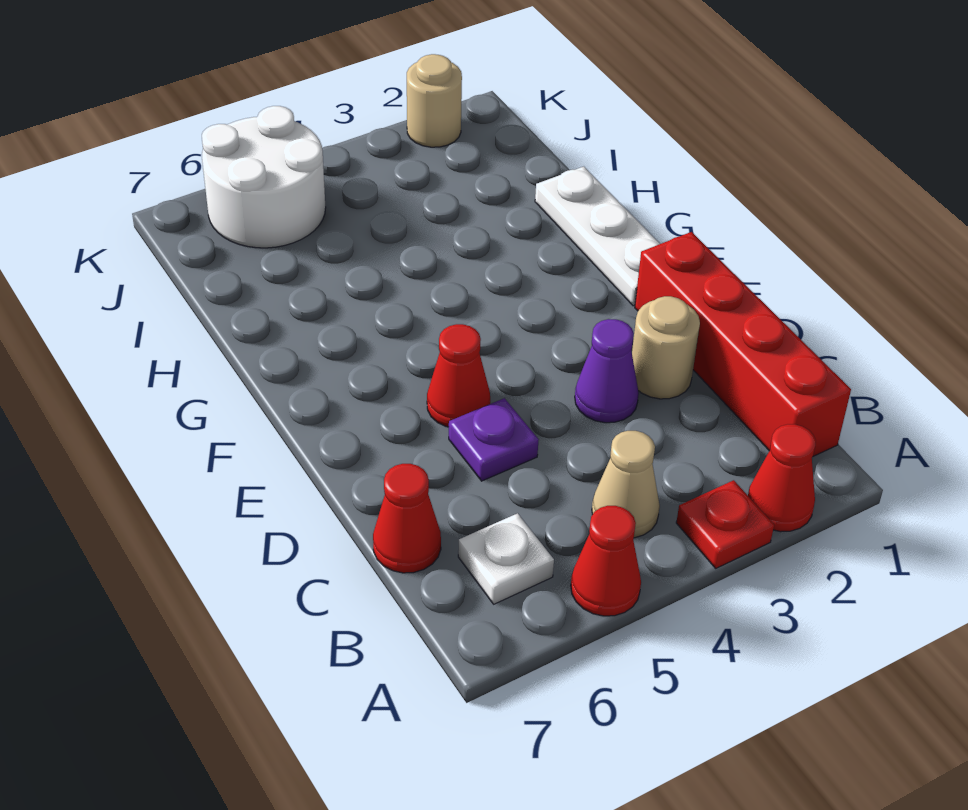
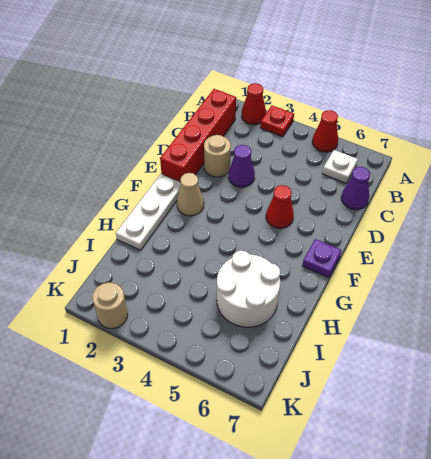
tan 1x1 cone [592,431,660,538] -> tan 1x1 cone moved to [177,173,204,216]
red 1x1 cone [373,464,441,573] -> purple 1x1 cone [341,167,370,210]
purple 1x1 plate [449,398,539,481] -> purple 1x1 plate moved to [302,239,341,278]
white 2x2 round brick [202,106,326,248] -> white 2x2 round brick moved to [217,251,280,327]

